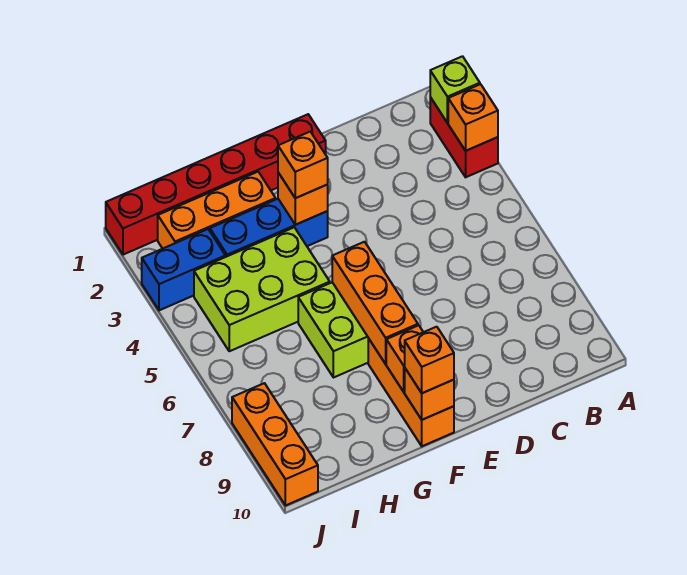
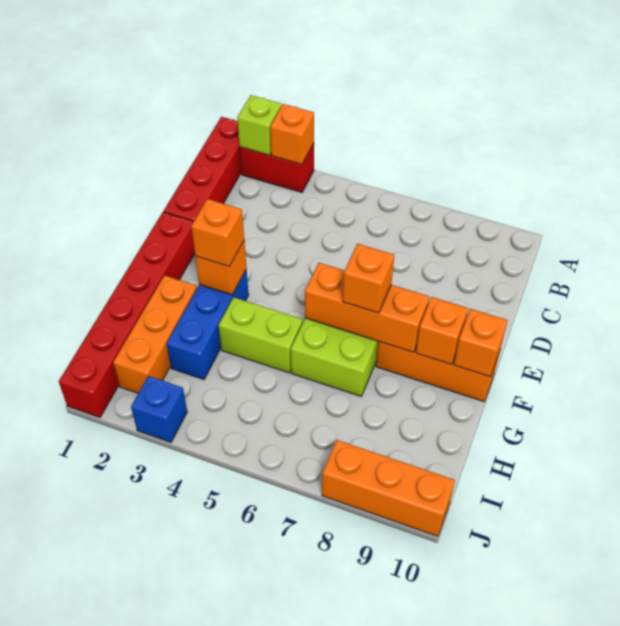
none -> red 1x4 brick [164,117,241,221]
orange 1x1 brick [405,327,454,393] -> orange 1x1 brick moved to [343,244,394,313]
lime 2x3 brick [194,227,330,351] -> lime 1x2 brick [219,297,303,373]
blue 1x2 brick [142,229,226,310] -> blue 1x1 brick [131,376,187,442]

